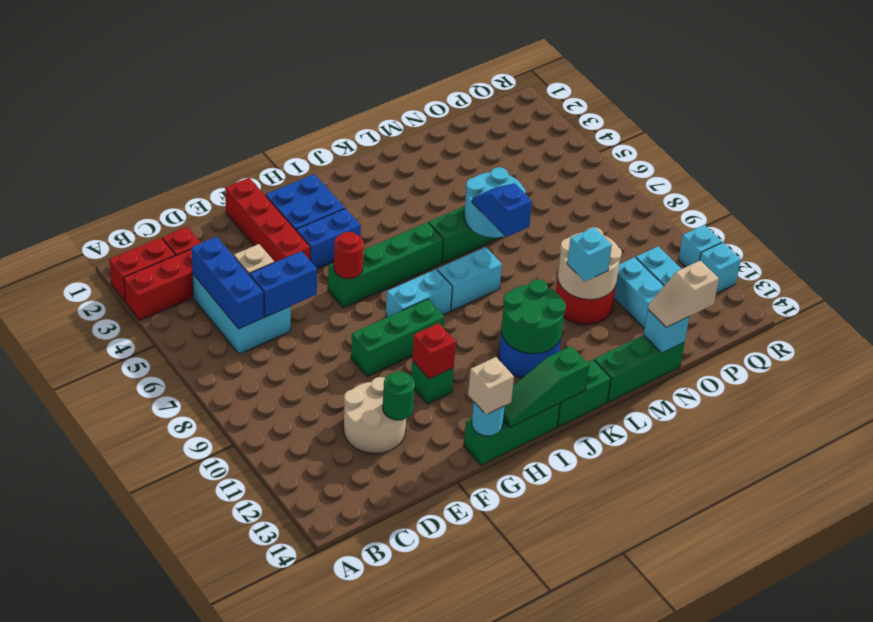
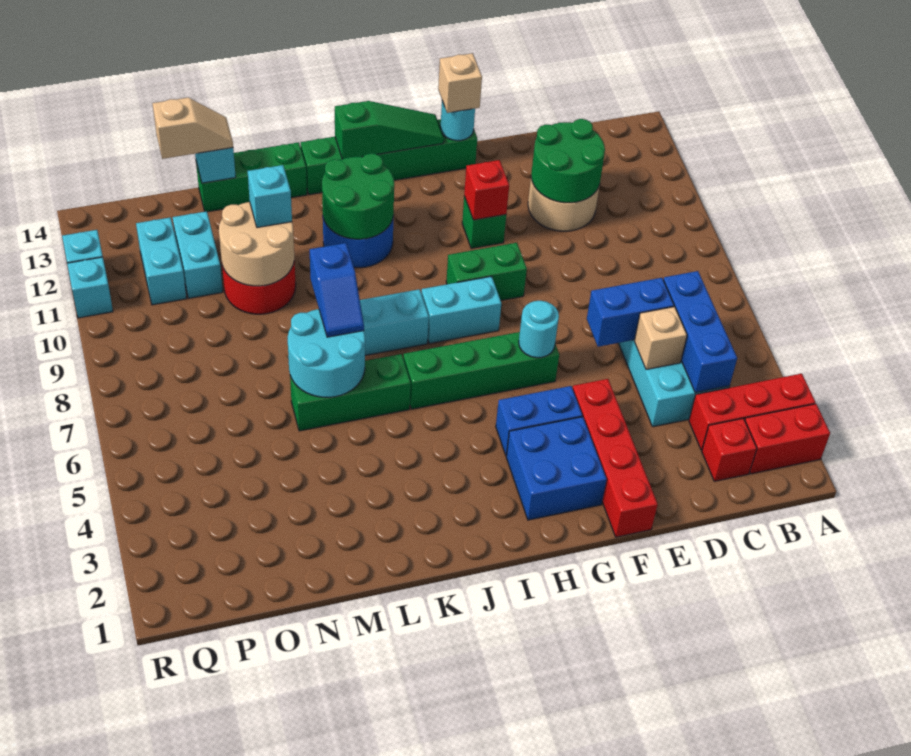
green 1x1 round brick [383,371,415,420] -> green 2x2 round brick [531,119,605,203]
green 1x3 brick [351,299,444,377] -> green 1x2 brick [446,243,527,300]
red 1x1 round brick [334,232,364,279] -> cyan 1x1 round brick [519,301,559,358]

